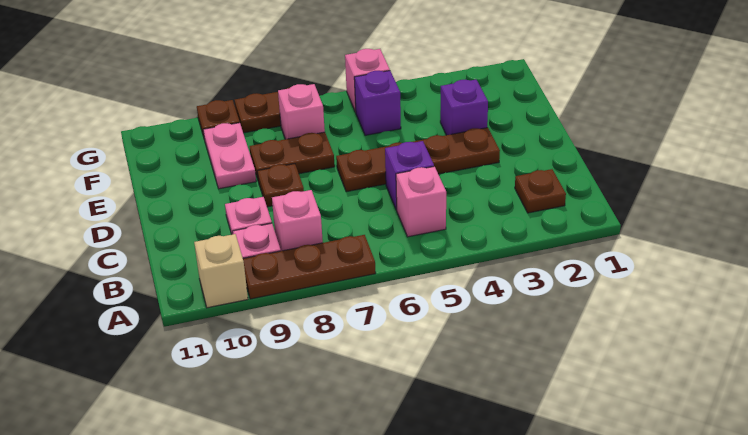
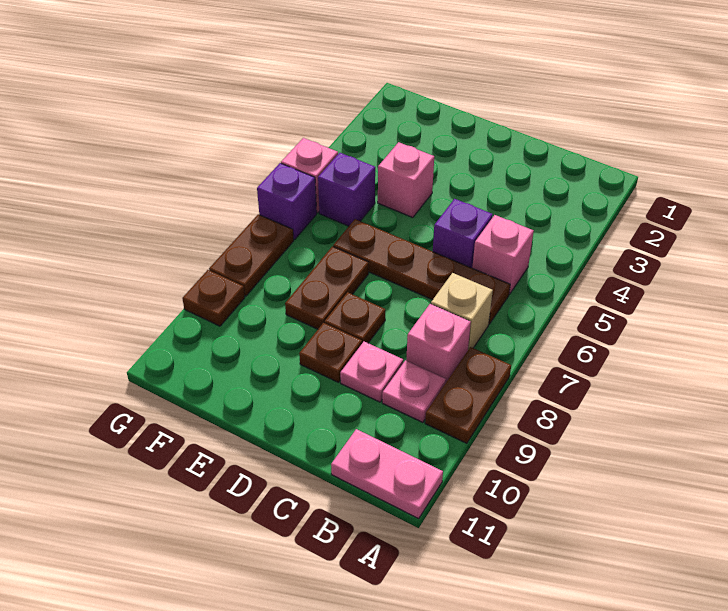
brown 1x3 plate [243,235,376,299] -> brown 1x2 plate [425,347,511,443]
tan 1x1 brick [194,234,248,308] -> tan 1x1 brick moved to [431,273,493,350]
brown 1x1 plate [515,169,566,213] -> brown 1x1 plate moved to [299,323,362,382]
brown 1x4 plate [336,128,500,192] -> brown 1x4 plate turned to [333,219,510,324]
purple 1x1 brick [440,79,488,135] -> purple 1x1 brick moved to [257,163,317,239]
pink 1x2 plate [203,123,256,189] -> pink 1x2 plate moved to [331,429,443,519]
pink 1x1 brick [278,84,325,139] -> pink 1x1 brick moved to [378,142,434,218]

